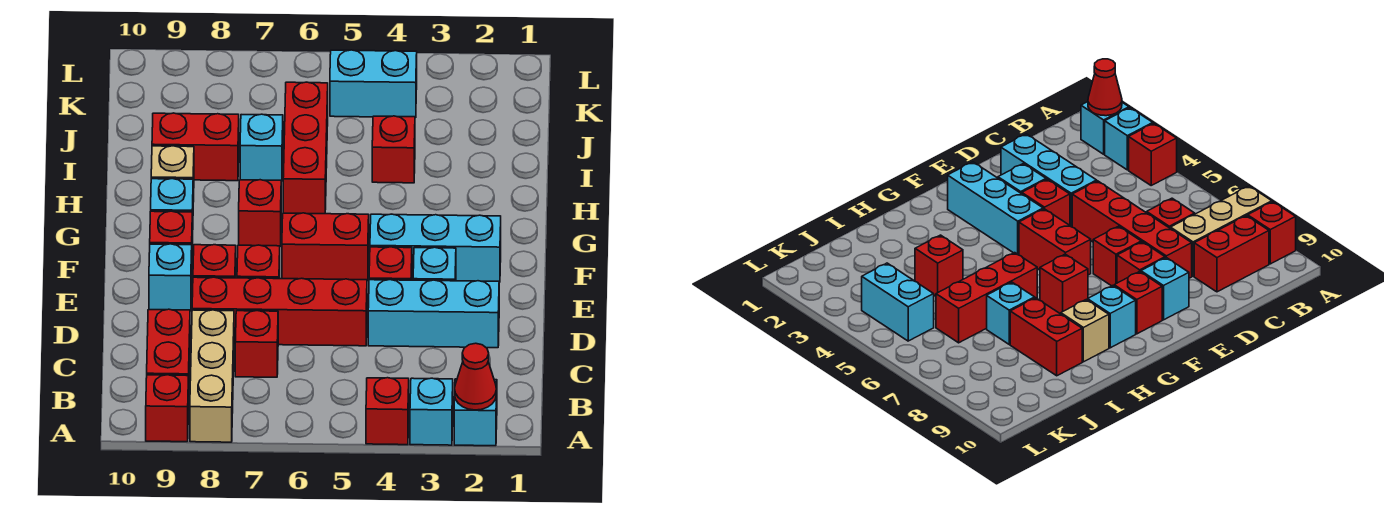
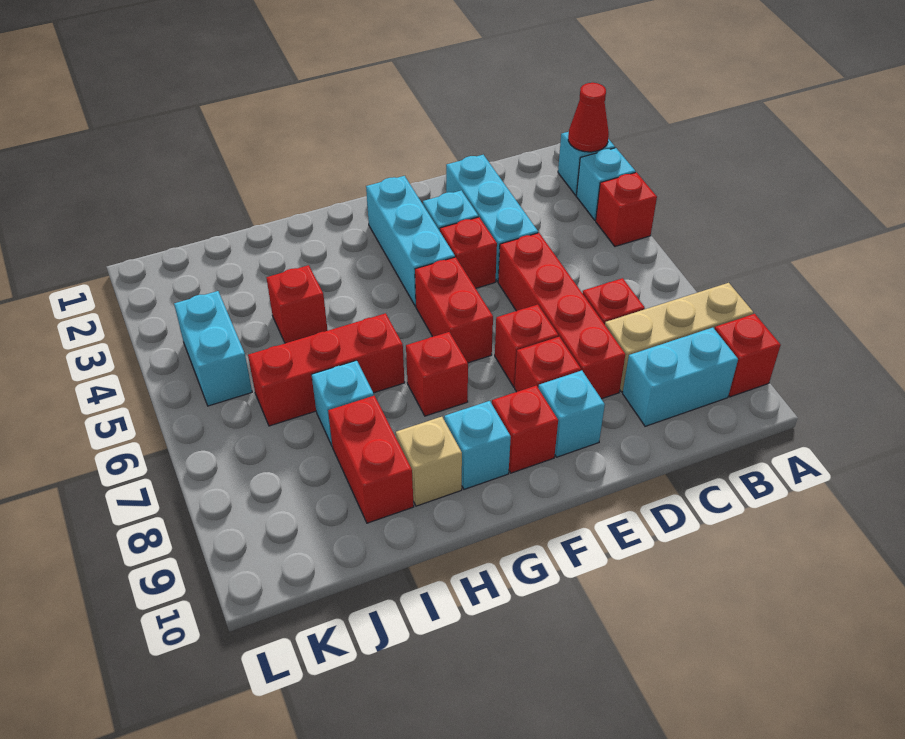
red 1x2 brick [147,309,190,376] -> cyan 1x2 brick [623,328,738,426]

